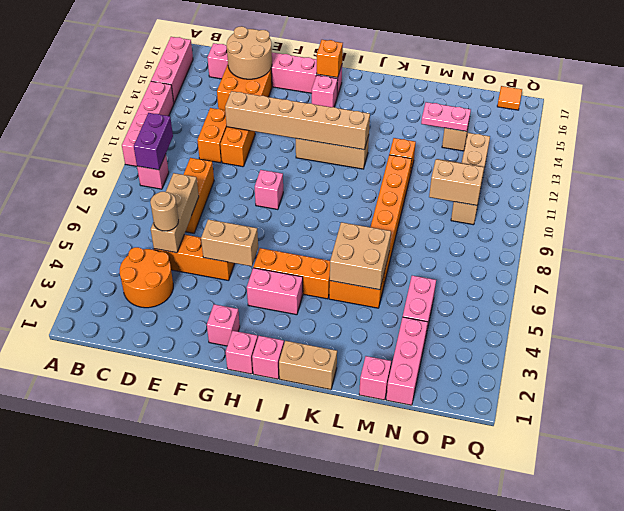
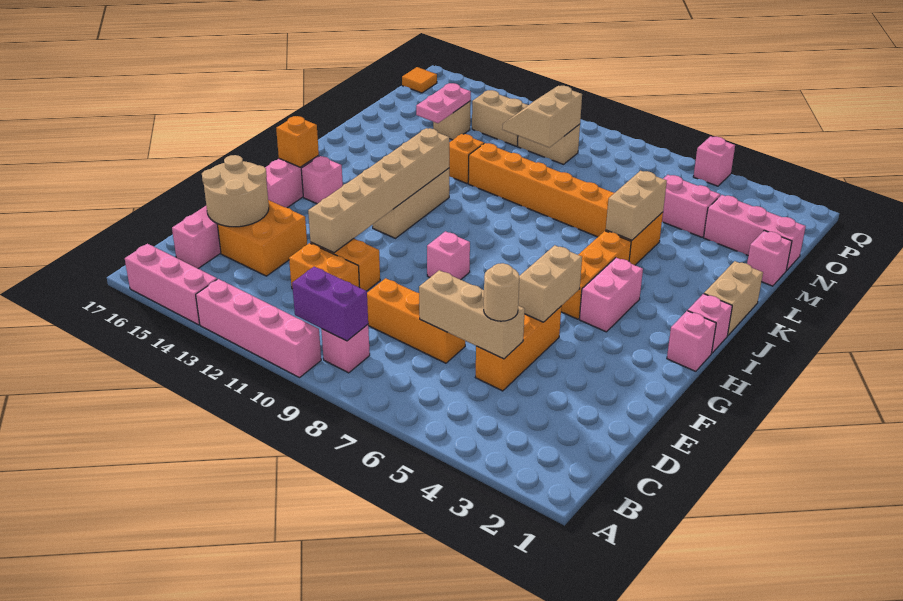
orange 2x2 round brick [120,247,173,308] -> none
pink 1x1 brick [207,304,240,346] -> pink 1x1 brick moved to [693,136,735,186]
tan 2x2 brick [330,222,391,290] -> tan 1x2 brick [606,171,667,240]

